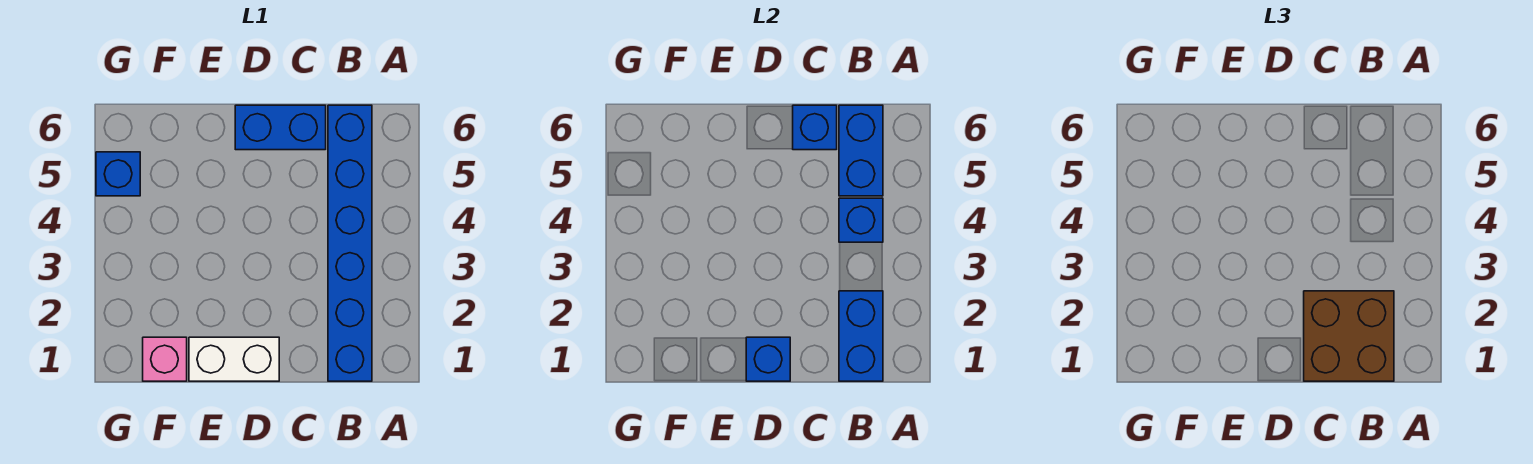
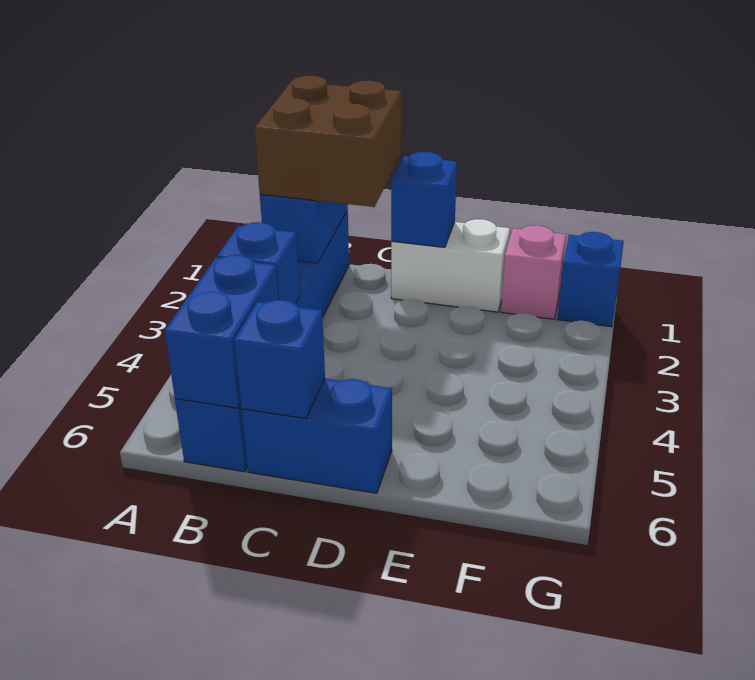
blue 1x1 brick [96,152,140,196] -> blue 1x1 brick moved to [557,232,624,327]

